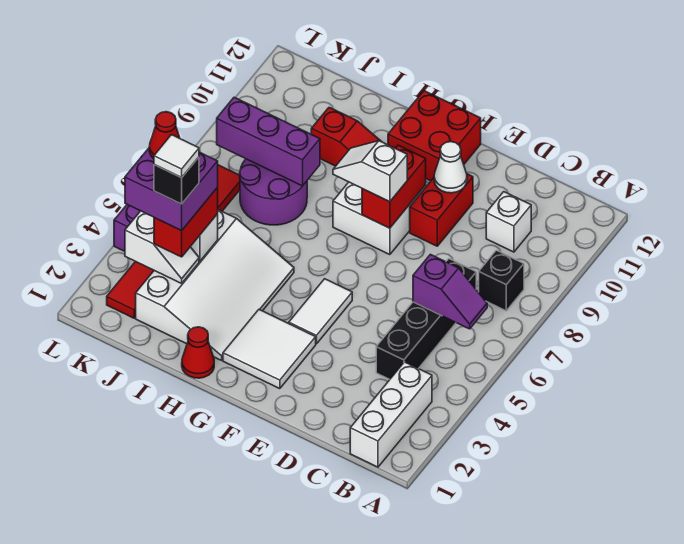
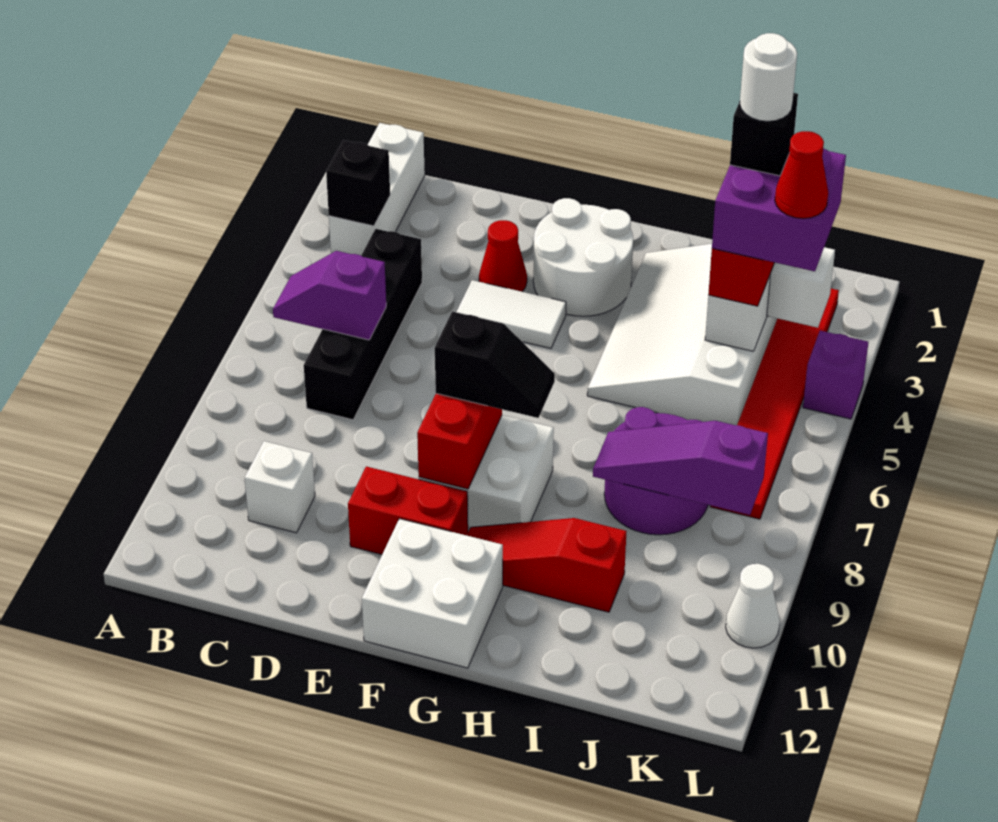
black 1x1 brick [479,250,524,311] -> black 1x1 brick moved to [326,140,390,226]
red 1x2 brick [410,174,473,246] -> red 1x2 brick turned to [348,466,468,554]
white 1x1 cone [434,142,467,193] -> white 1x1 cone moved to [726,564,780,648]
white 2x2 tile [223,310,316,389] -> white 2x2 round brick [533,198,633,316]
white 1x2 tile [289,279,352,344] -> white 1x2 tile turned to [457,280,566,348]
white 1x2 slope [333,141,407,202] -> black 1x2 slope [435,312,555,418]
red 2x2 brick [388,91,481,181] -> white 2x2 brick [362,519,503,668]
red 1x1 cone [182,327,214,378] -> red 1x1 cone moved to [479,220,527,292]
purple 1x3 brick [217,97,320,186] -> purple 1x3 slope [593,421,768,515]
white 1x1 tile [154,135,199,178] -> white 1x1 round brick [740,33,797,121]

